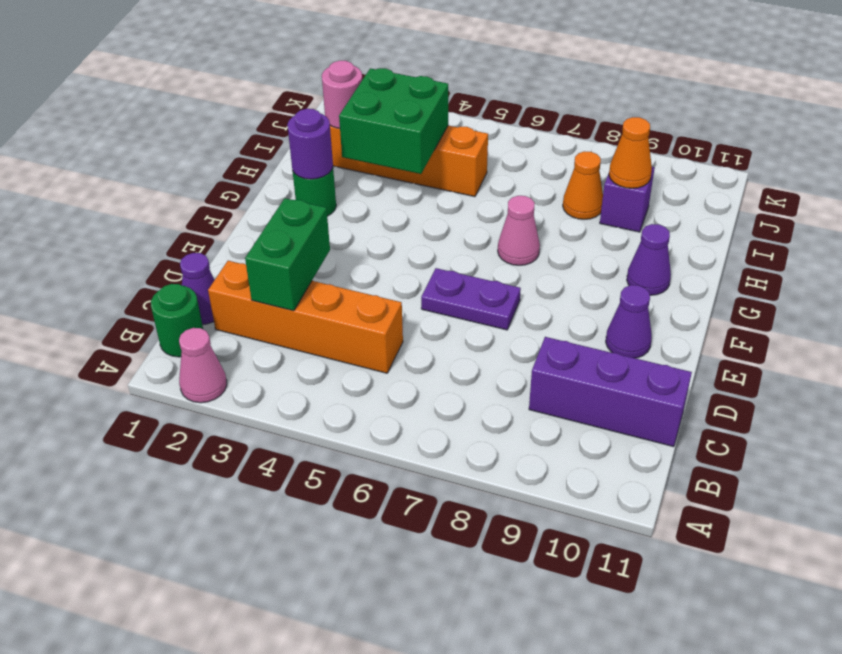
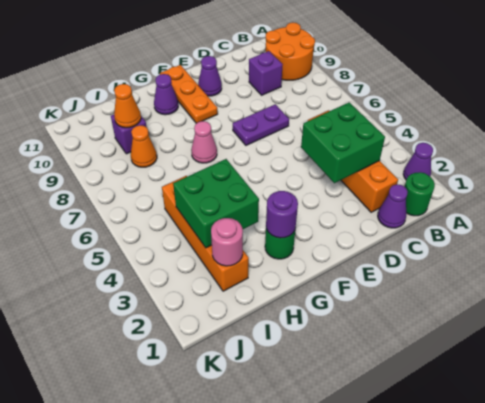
pink 1x1 cone [179,328,227,403] -> purple 1x1 cone [403,143,433,180]
none -> orange 2x2 round brick [266,23,315,80]
green 1x2 brick [245,198,330,311] -> green 2x2 brick [301,102,385,183]
purple 1x3 brick [529,337,692,447] -> purple 1x1 brick [249,51,283,95]
purple 1x2 plate [421,268,521,330] -> purple 1x2 plate turned to [233,104,289,145]
none -> orange 1x3 plate [160,65,218,123]

